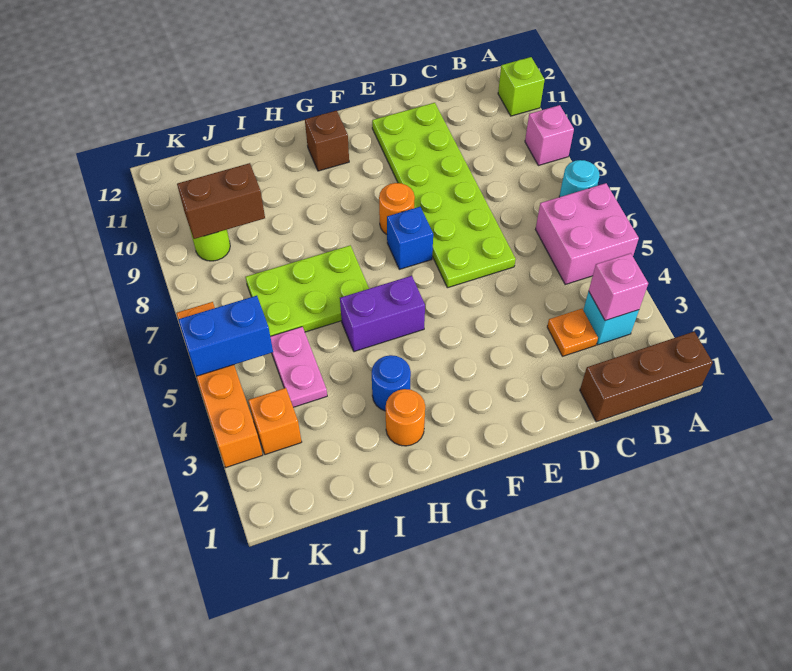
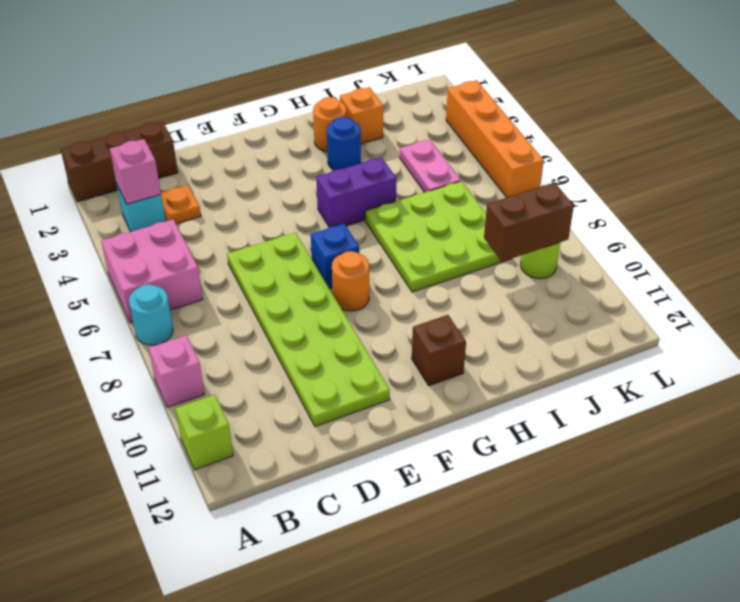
lime 2x3 plate [245,245,369,336] -> lime 3x3 plate [365,181,502,292]
orange 1x1 brick [248,388,302,455] -> orange 1x1 brick moved to [340,87,383,144]
blue 1x2 brick [178,296,273,376] -> none

